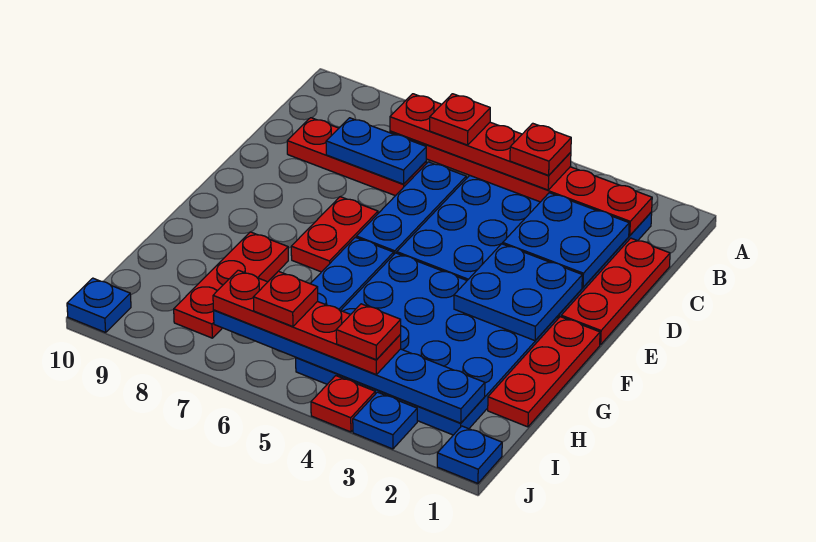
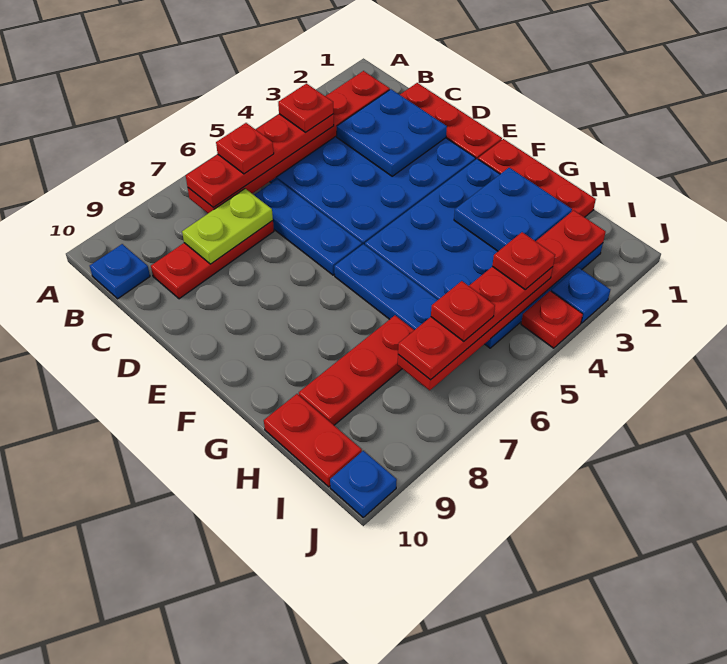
blue 1x2 plate [326,118,426,184] -> lime 1x2 plate [182,189,273,264]
blue 2x2 plate [454,244,582,341] -> blue 2x2 plate moved to [454,168,572,251]
red 1x2 plate [291,197,378,272] -> red 1x2 plate moved to [264,394,362,487]
red 1x3 plate [174,232,288,338] -> red 1x3 plate turned to [299,316,414,425]
blue 1x6 plate [214,310,485,423] -> red 1x6 plate [398,210,606,390]
blue 1x1 plate [437,426,502,483] -> blue 1x1 plate moved to [90,244,150,299]

